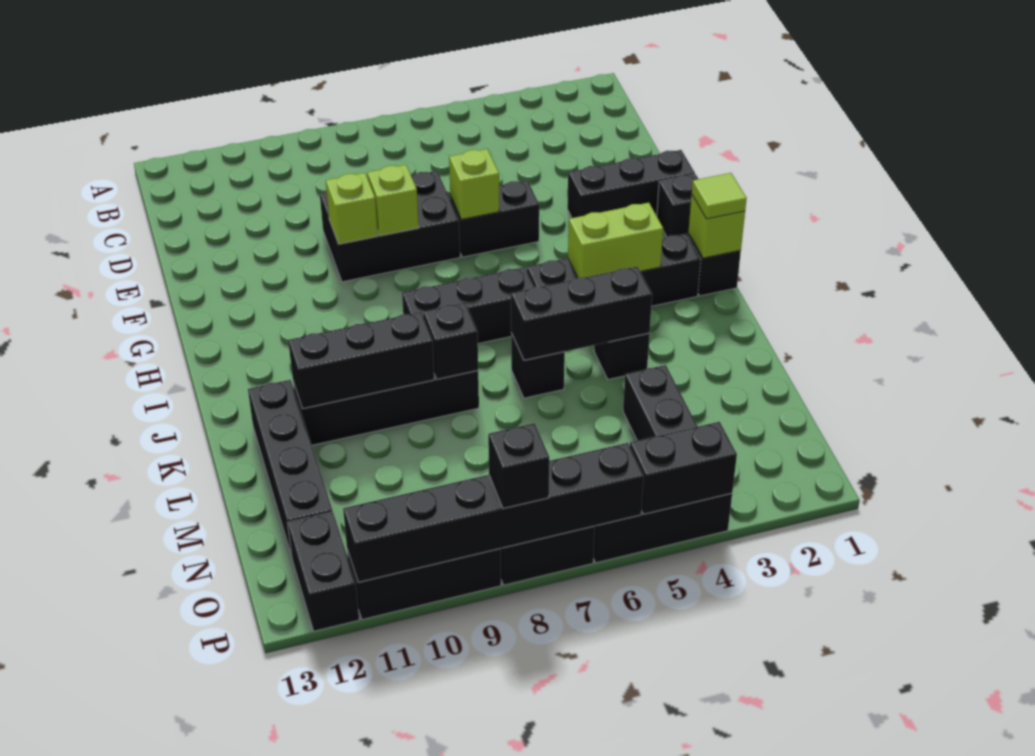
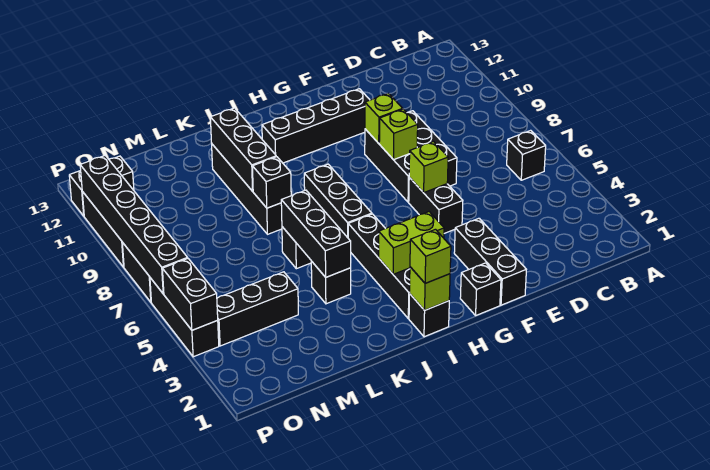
lime 1x1 tile [692,173,747,219] -> lime 1x1 brick [410,229,451,283]
lime 1x2 brick [568,203,663,278] -> lime 1x2 brick turned to [378,212,444,274]
black 1x4 brick [248,380,333,557] -> black 1x4 brick moved to [262,89,370,163]
black 1x1 brick [488,423,549,508] -> black 1x1 brick moved to [507,130,546,180]

